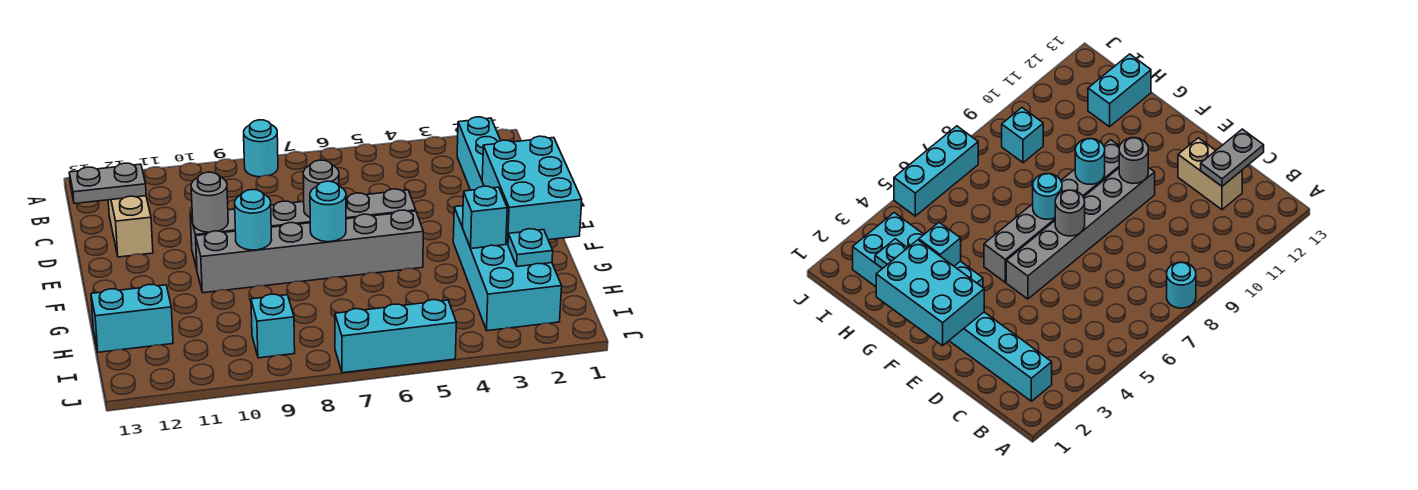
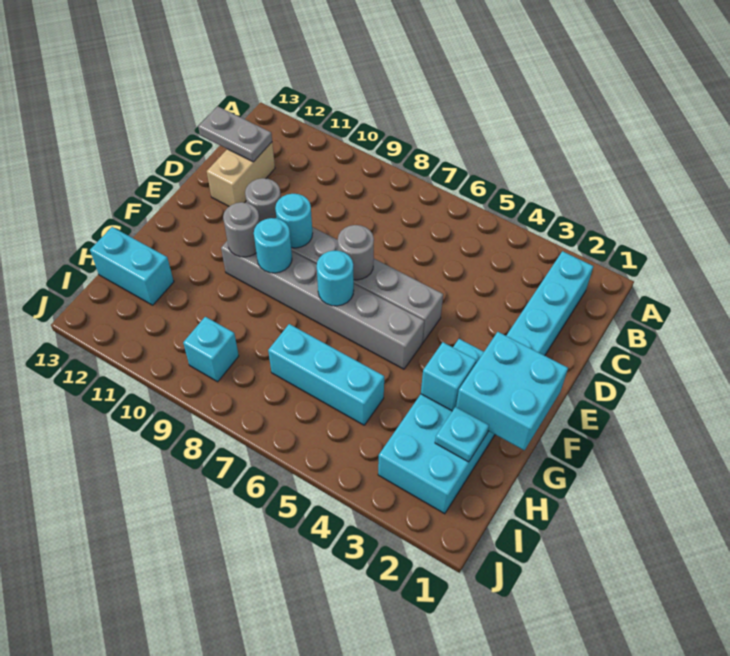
cyan 1x1 round brick [244,120,278,177] -> cyan 1x1 round brick moved to [275,194,313,248]
cyan 2x3 brick [482,136,582,244] -> cyan 2x2 brick [456,332,568,450]
none -> grey 1x1 round brick [223,202,260,257]
cyan 1x3 brick [335,300,456,373] -> cyan 1x3 brick moved to [268,324,384,425]

